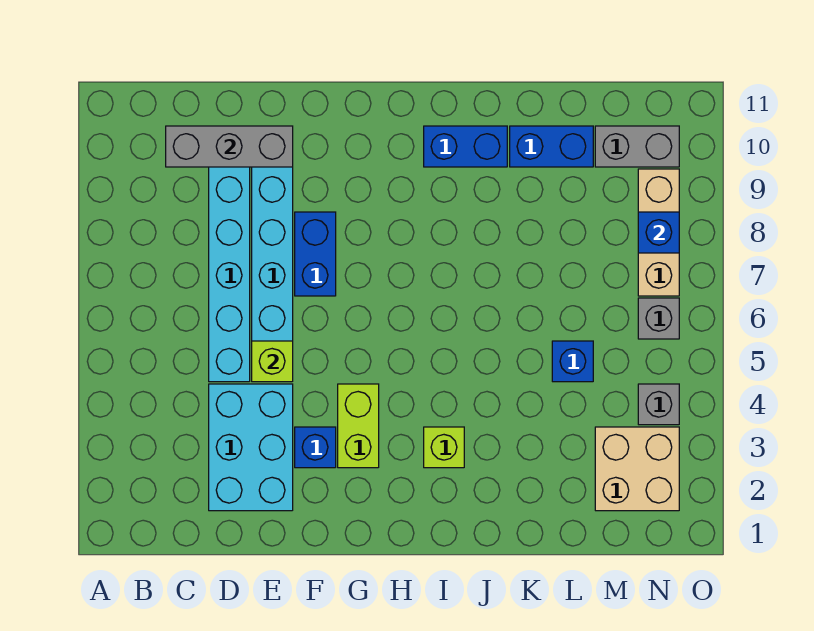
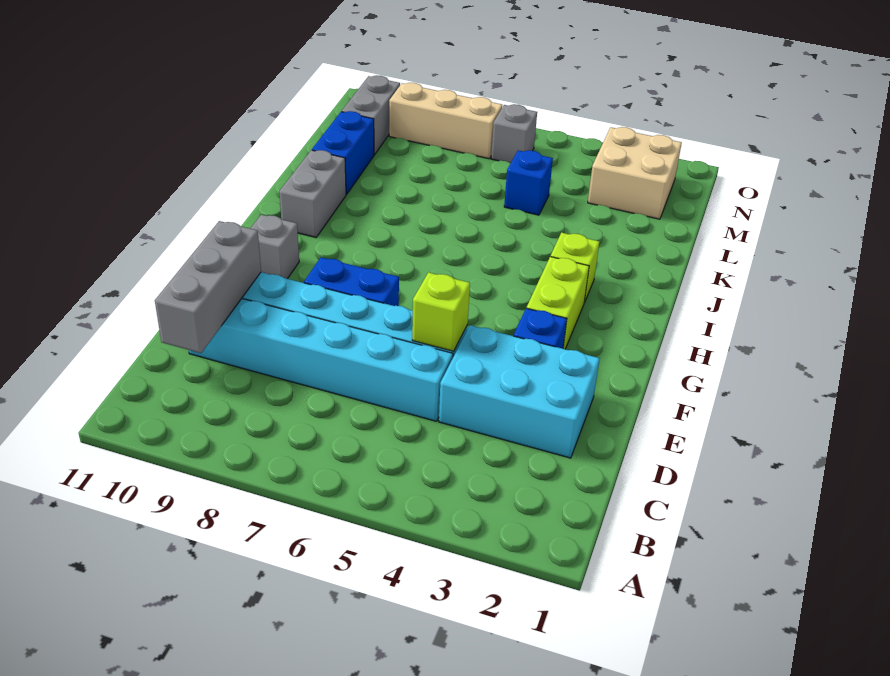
lime 1x2 brick [338,384,379,468] -> lime 1x2 brick turned to [527,257,589,349]
blue 1x2 brick [424,126,507,167] -> grey 1x2 brick [279,150,346,237]
grey 1x1 brick [638,384,679,425] -> grey 1x1 brick moved to [250,215,299,279]
blue 1x1 brick [638,212,679,253] -> none

